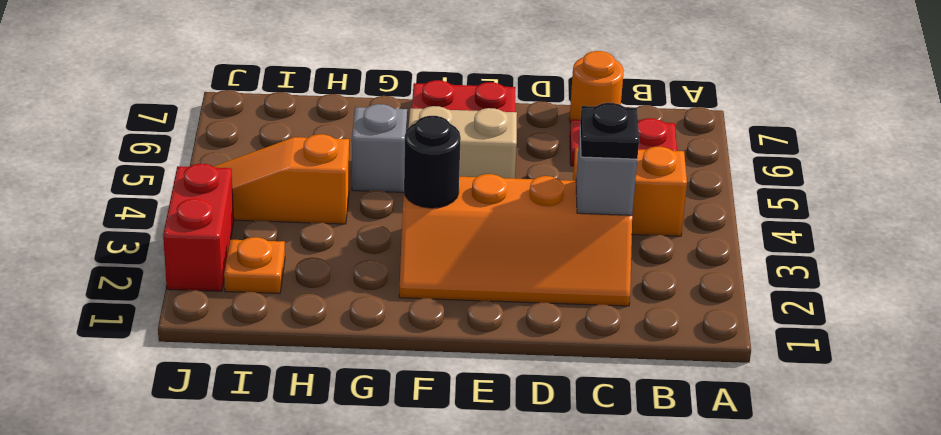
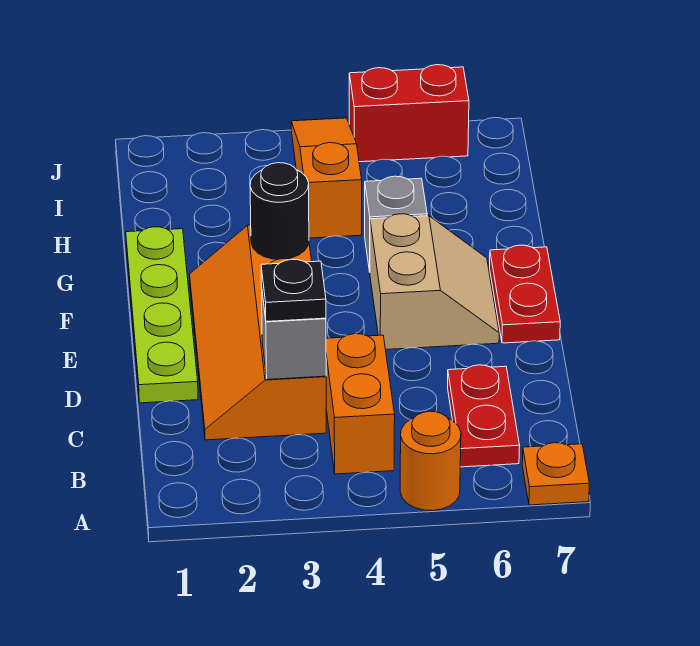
orange 1x1 round brick [569,51,624,123] -> orange 1x1 round brick moved to [400,411,461,511]
none -> lime 1x4 plate [126,227,198,403]
orange 1x1 plate [224,237,285,293] -> orange 1x1 plate moved to [522,443,589,505]
red 1x2 brick [163,164,234,291] -> red 1x2 brick moved to [349,65,469,162]

